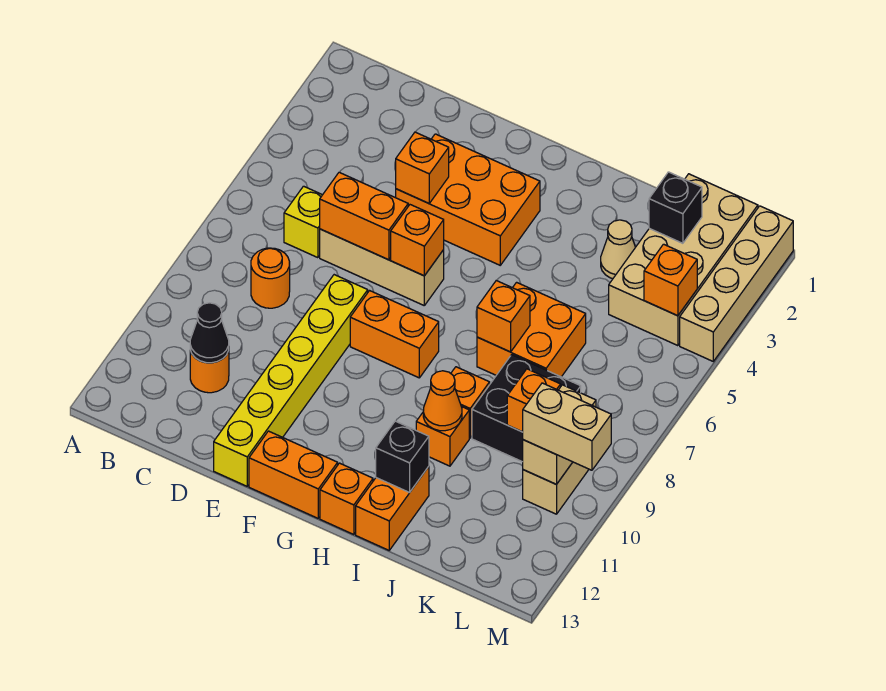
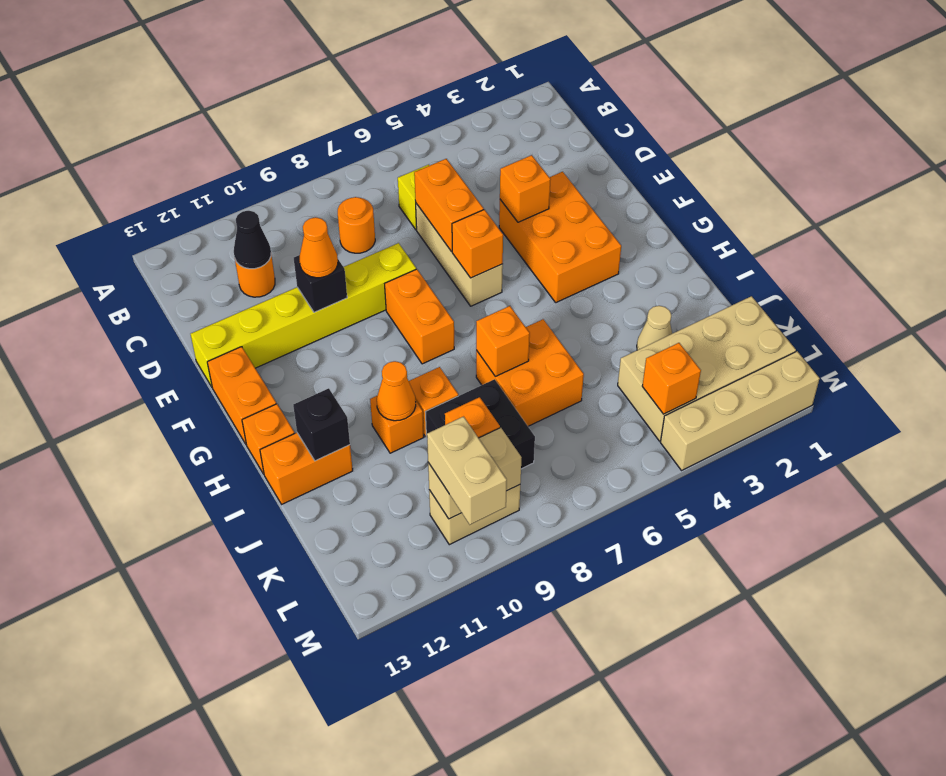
none -> orange 1x1 cone [299,217,338,278]
black 1x1 brick [649,172,702,243] -> black 1x1 brick moved to [294,255,347,312]

